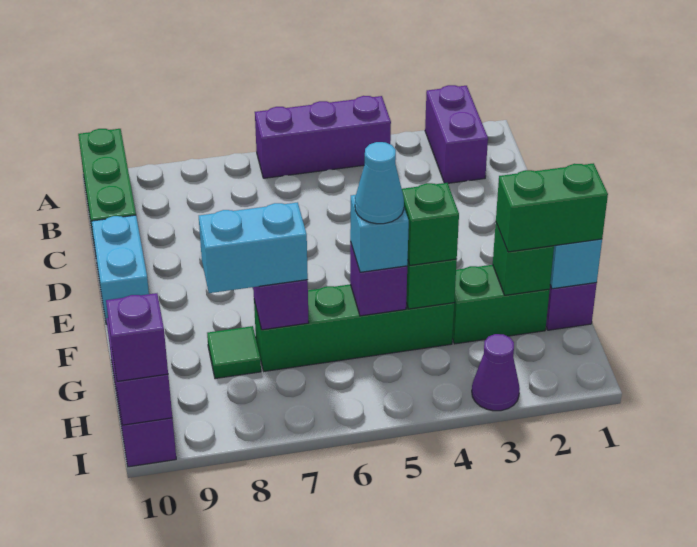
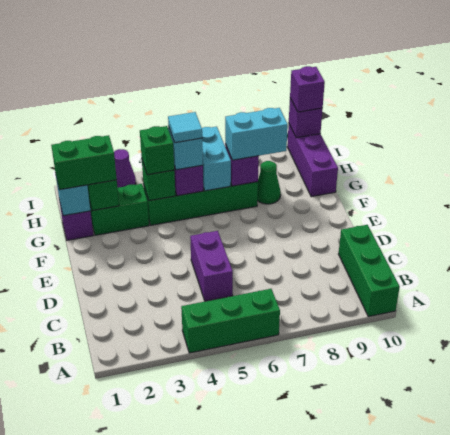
purple 1x2 brick [425,85,488,183] -> purple 1x2 brick moved to [190,231,233,301]
purple 1x3 brick [255,96,391,178] -> green 1x3 brick [181,289,280,353]
cyan 1x2 brick [91,215,149,324] -> cyan 1x2 brick moved to [202,127,231,191]
cyan 1x1 cone [355,142,404,224] -> cyan 1x1 tile [168,112,202,143]
green 1x1 tile [207,326,261,379] -> green 1x1 cone [257,161,281,204]

